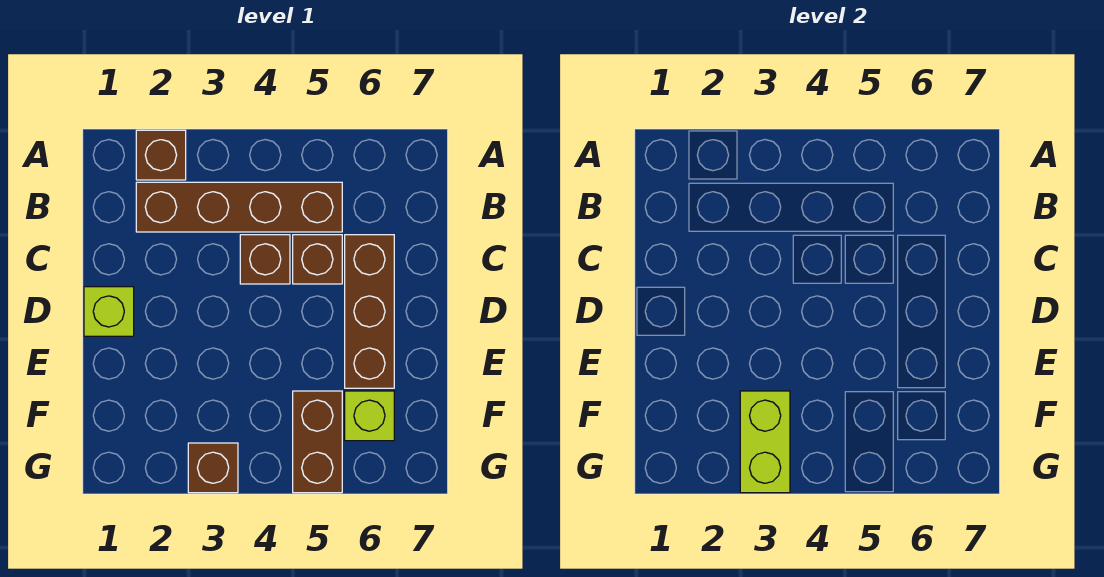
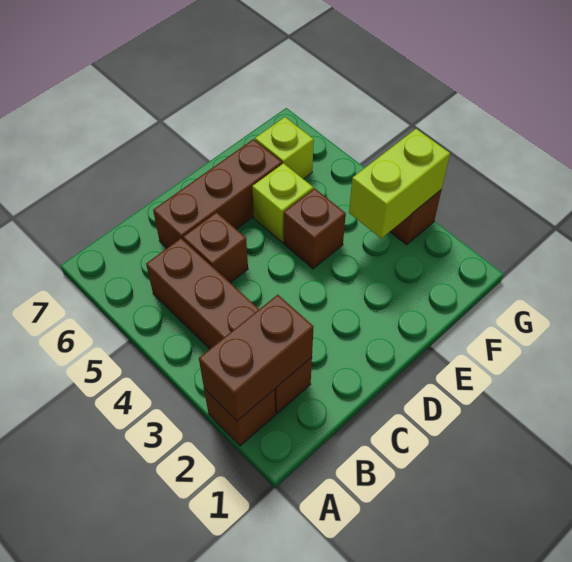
brown 1x1 brick [240,235,290,284] -> brown 1x1 brick moved to [284,188,346,269]
lime 1x1 brick [84,287,134,336] -> lime 1x1 brick moved to [252,163,313,242]
brown 1x2 brick [293,391,342,493] -> brown 1x2 brick moved to [199,295,314,421]

